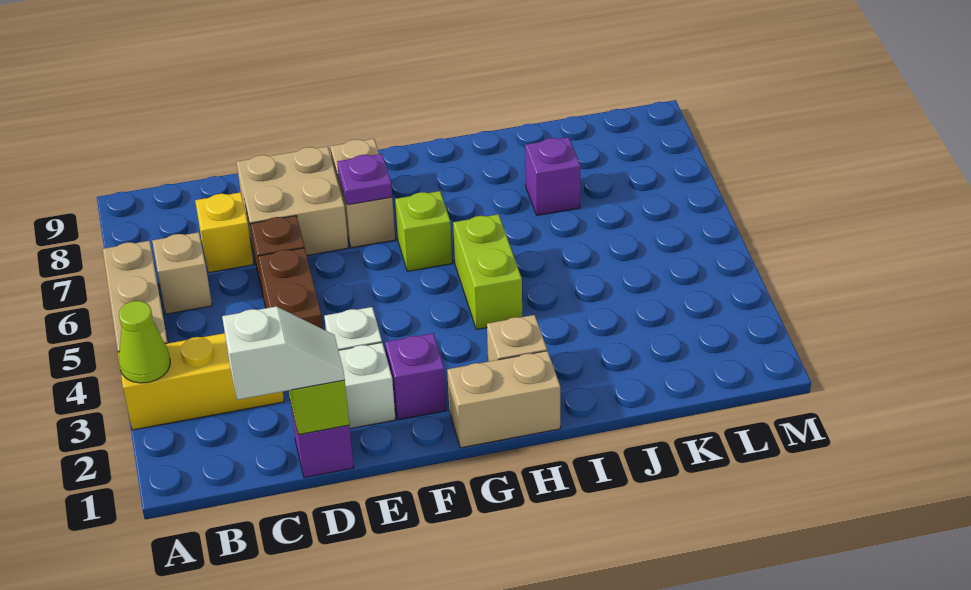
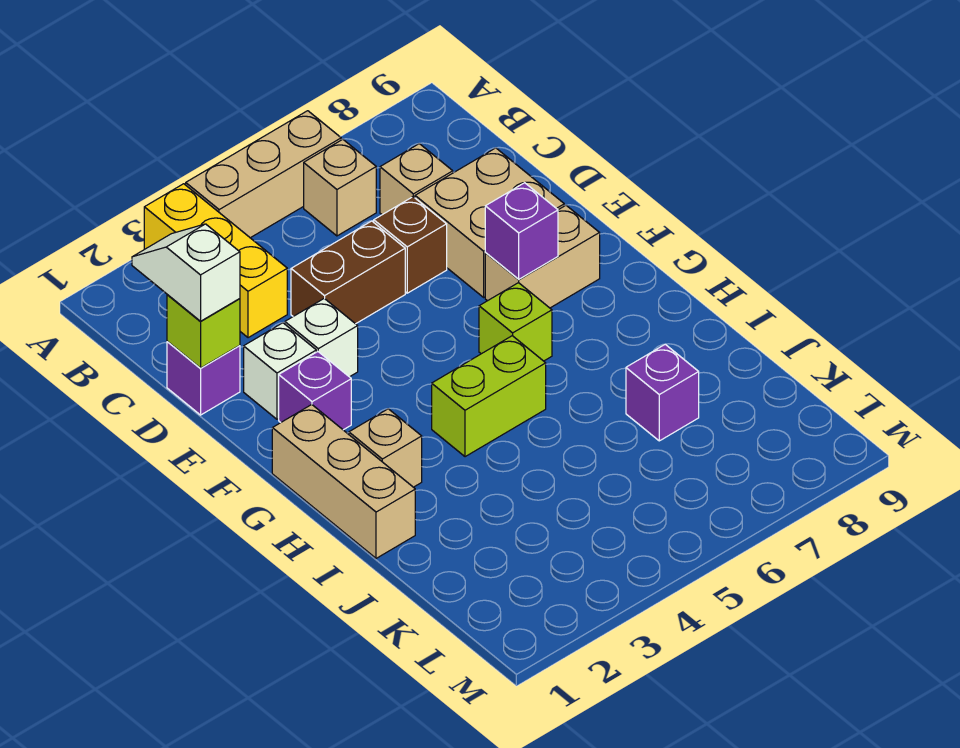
lime 1x1 cone [119,301,170,383] -> none
white 1x2 slope [222,306,345,400] -> white 1x2 slope turned to [132,224,240,321]
yellow 1x1 brick [195,192,254,273] -> tan 1x1 brick [380,144,453,215]
purple 1x1 plate [337,154,392,205] -> purple 1x1 brick [485,183,558,279]
tan 1x2 brick [447,351,560,448] -> tan 1x3 brick [272,405,415,558]

